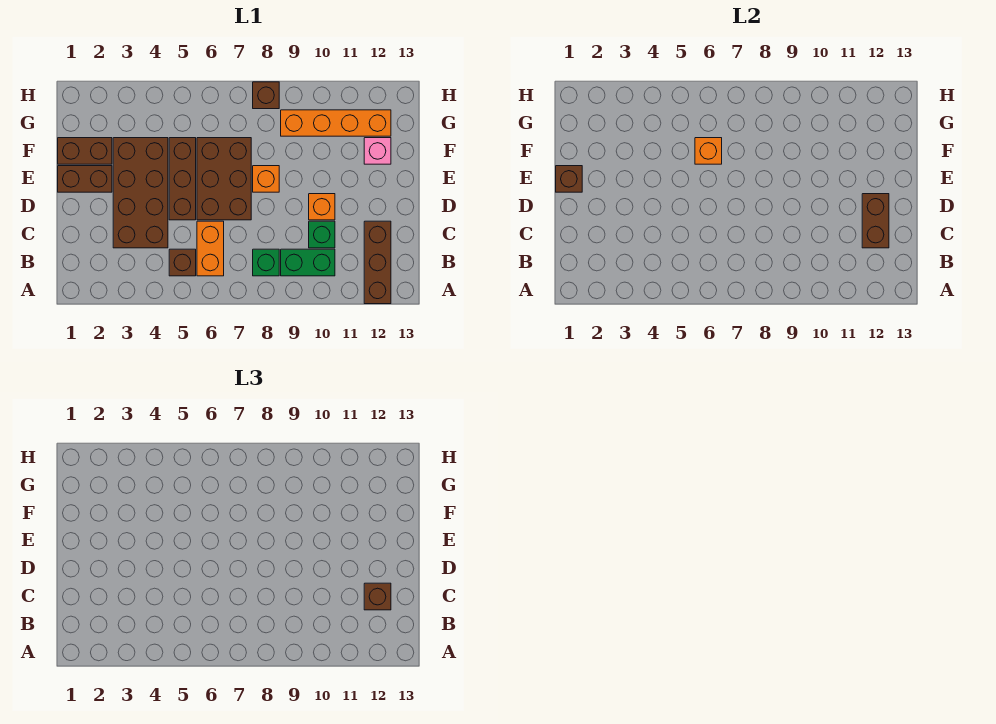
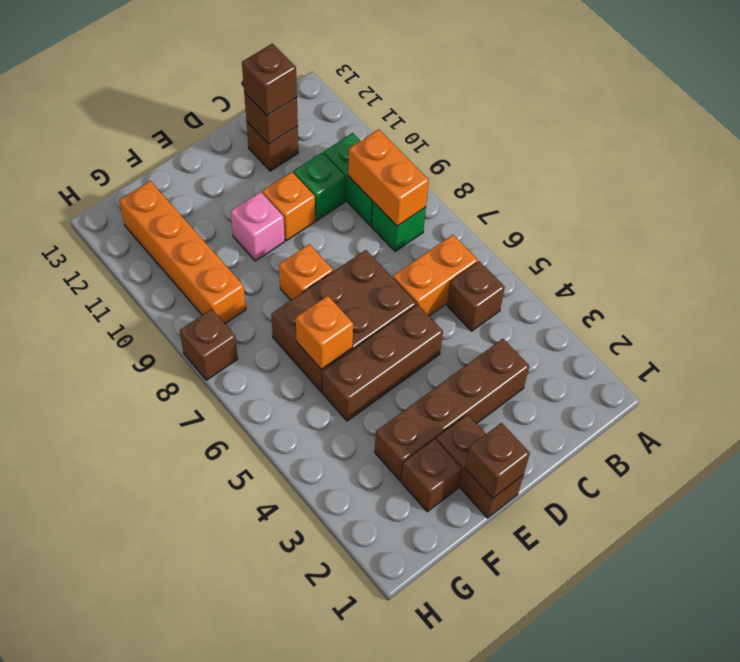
brown 1x3 brick [364,221,391,304] -> brown 1x1 brick [247,122,298,171]
none -> orange 1x2 brick [348,129,429,226]
brown 2x4 brick [113,138,168,248] -> brown 1x4 brick [375,339,529,481]
brown 1x2 brick [862,194,889,248] -> brown 1x1 brick [244,93,298,144]
brown 1x2 brick [58,138,112,164] -> brown 1x1 brick [401,439,462,512]
pink 1x1 brick [364,138,391,164] -> pink 1x1 brick moved to [231,192,285,261]

